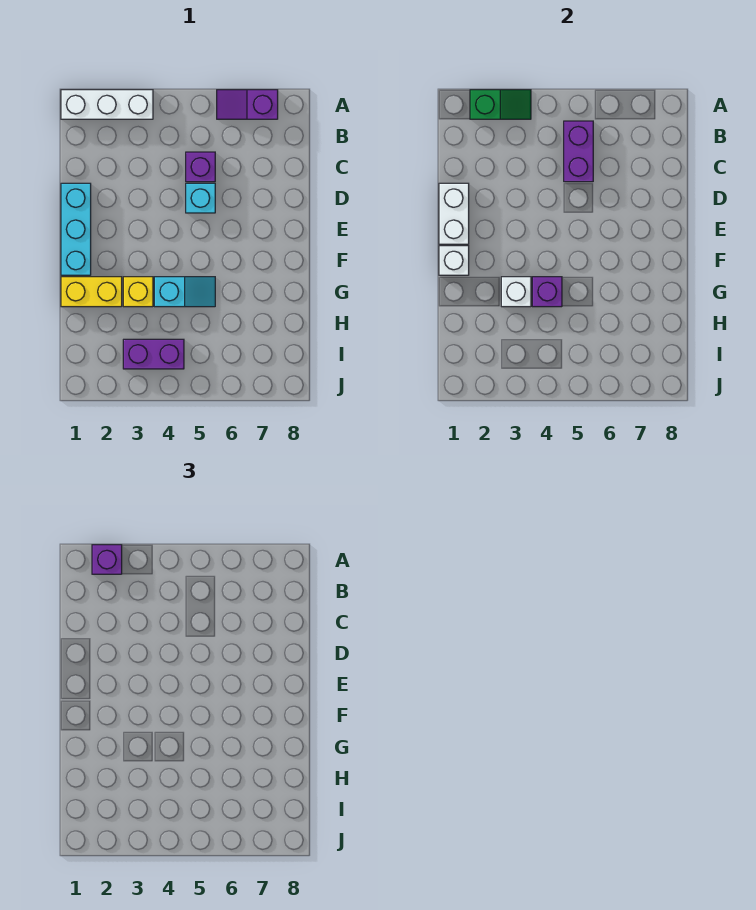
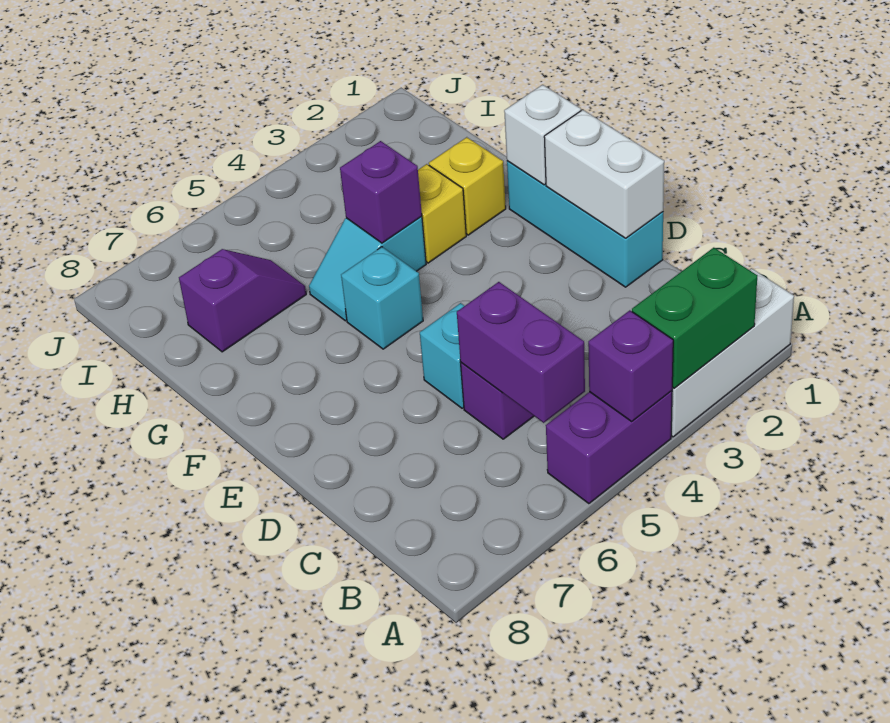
green 1x2 slope [470,90,531,119] -> green 1x2 brick [632,248,757,388]
purple 1x1 brick [92,545,122,574] -> purple 1x1 brick moved to [588,310,673,421]
purple 1x2 slope [217,90,278,119] -> purple 1x2 slope moved to [179,249,306,352]
none -> cyan 1x1 brick [341,247,423,349]
yellow 1x2 brick [61,277,122,307] -> yellow 1x1 brick [429,137,506,235]
white 1x1 brick [501,277,531,307] -> none
purple 1x2 brick [123,339,184,369] -> purple 1x2 brick moved to [546,391,672,504]

